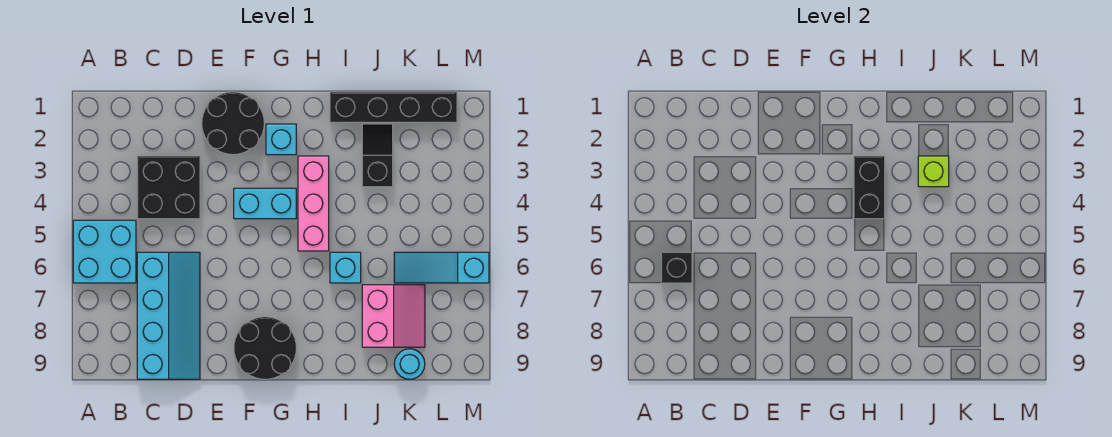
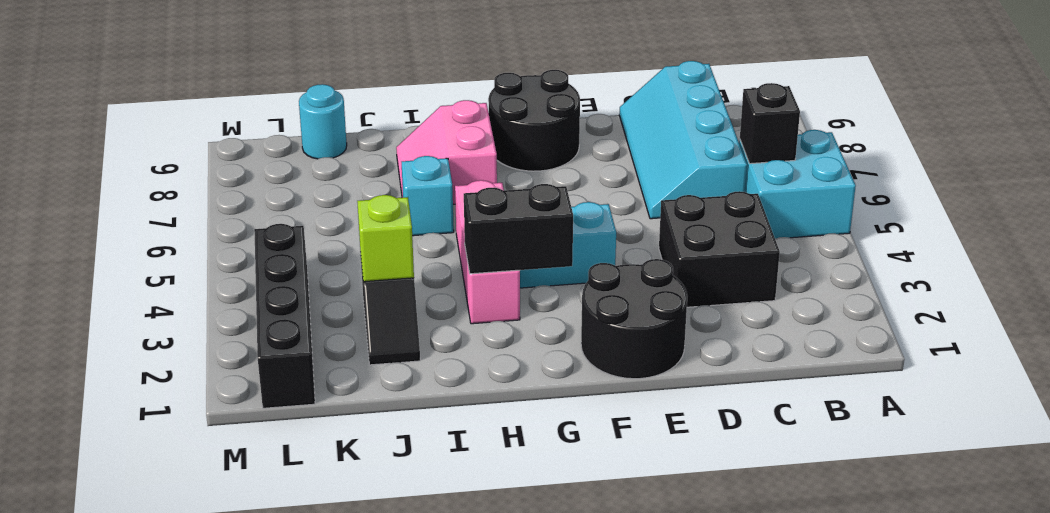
cyan 1x1 brick [266,124,296,155] -> none
black 1x2 brick [854,156,885,219] -> black 1x2 brick turned to [464,184,573,274]
black 1x4 brick [330,92,457,122] -> black 1x4 brick turned to [254,224,315,408]
pink 2x2 slope [362,285,425,347] -> pink 2x2 slope moved to [396,100,497,204]
cyan 1x3 slope [394,252,489,283] -> none

